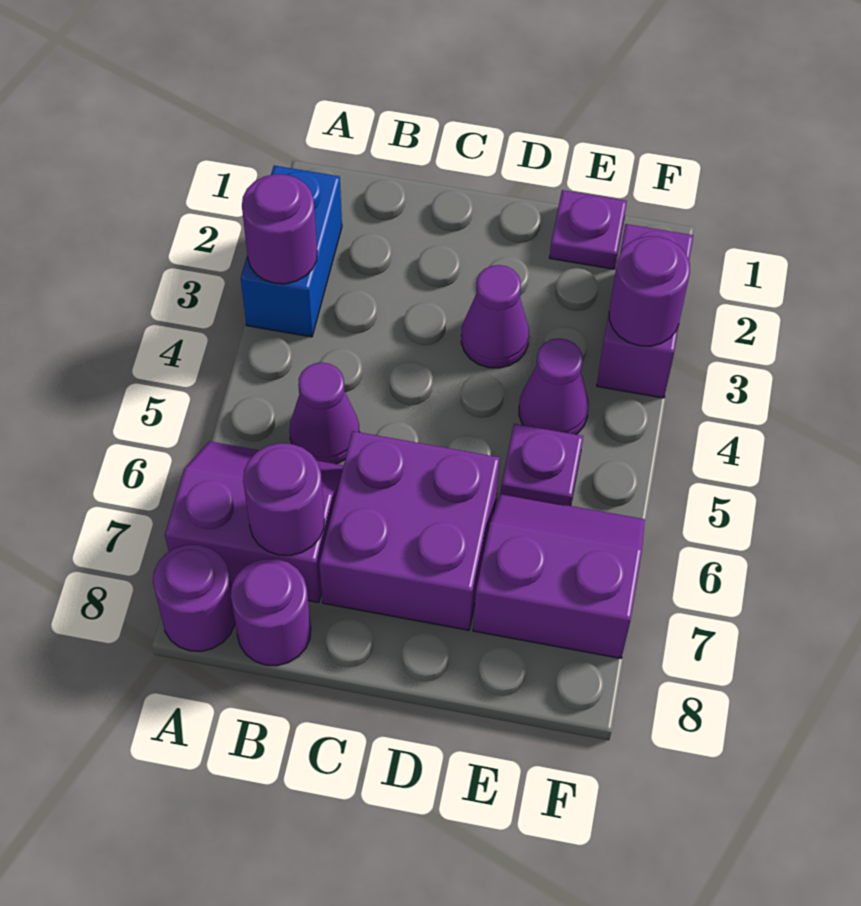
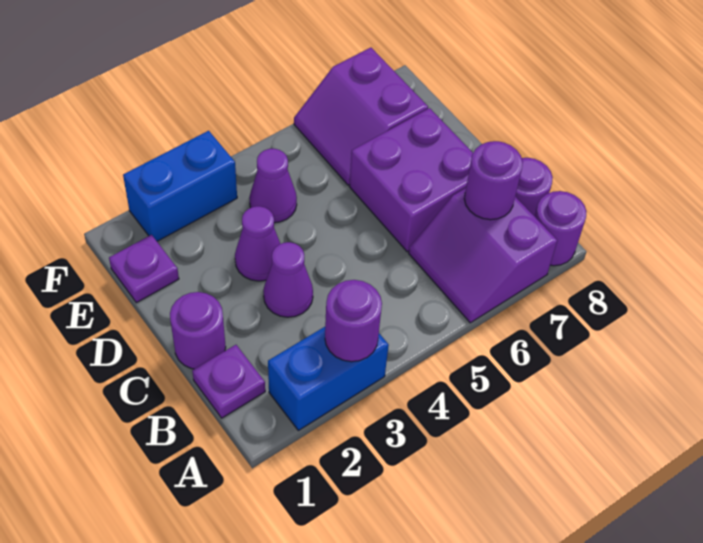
purple 1x1 cone [290,363,359,464] -> purple 1x1 cone moved to [263,242,313,317]
purple 1x1 plate [501,424,583,506] -> purple 1x1 plate moved to [192,345,265,418]
purple 1x2 brick [597,224,693,398] -> blue 1x2 brick [123,131,237,241]
purple 1x1 round brick [609,236,690,346] -> purple 1x1 round brick moved to [170,292,226,369]

